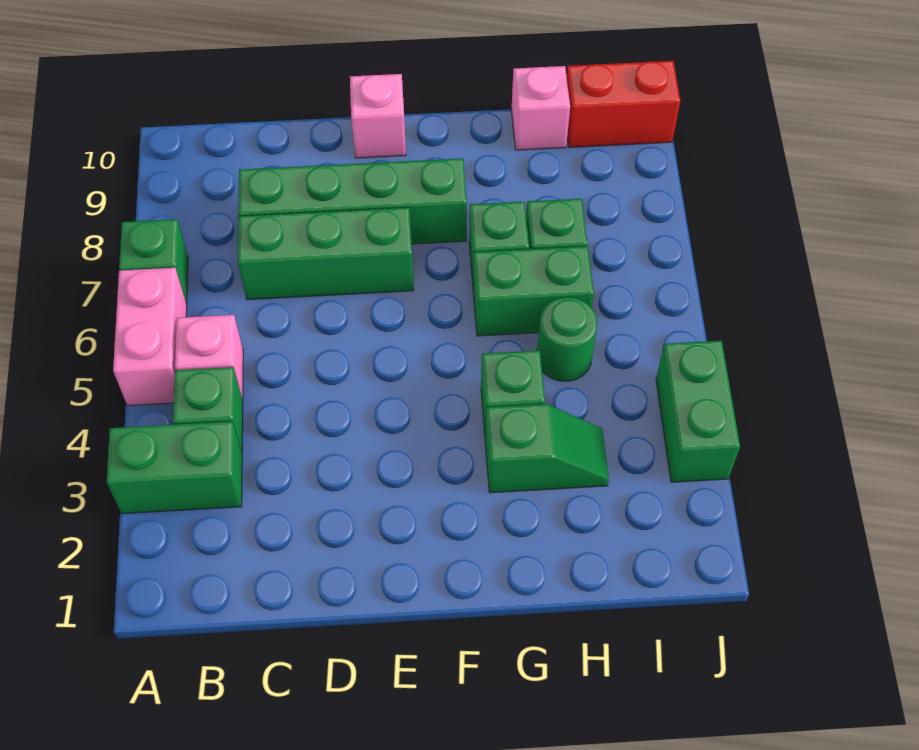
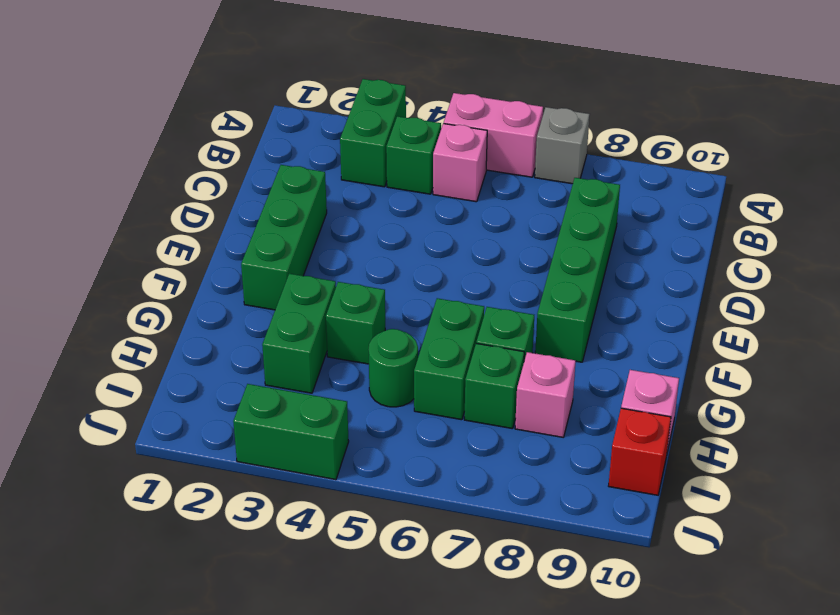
green 1x1 brick [119,219,188,303] -> grey 1x1 brick [535,107,590,184]
green 1x3 brick [238,207,414,300] -> green 1x3 brick moved to [241,165,327,310]
pink 1x1 brick [350,74,406,158] -> pink 1x1 brick moved to [515,352,576,437]
green 1x2 slope [485,404,609,493] -> green 1x2 brick [262,274,336,393]
red 1x2 brick [567,61,680,147] -> red 1x1 brick [609,408,671,495]

